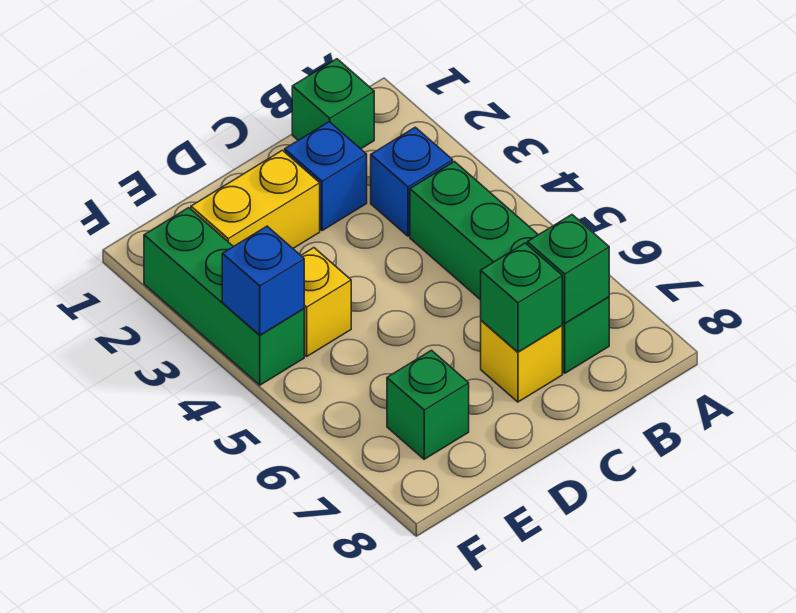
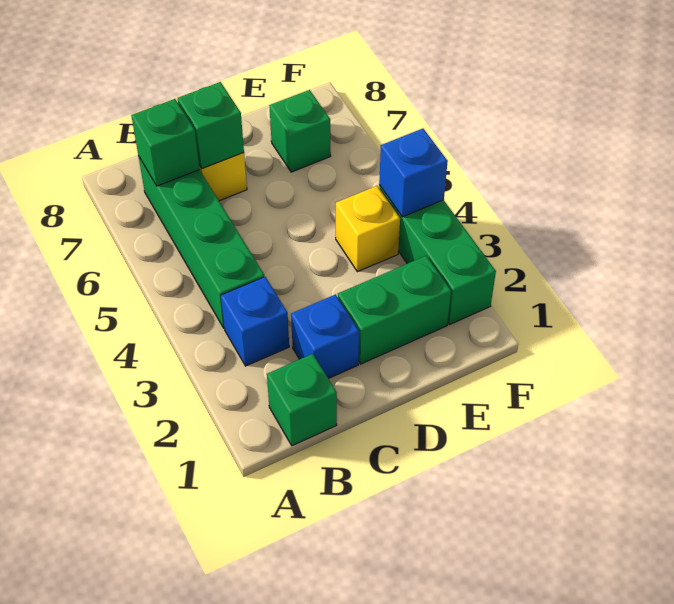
yellow 1x2 brick [191,150,320,248] -> green 1x2 brick [338,256,451,364]

